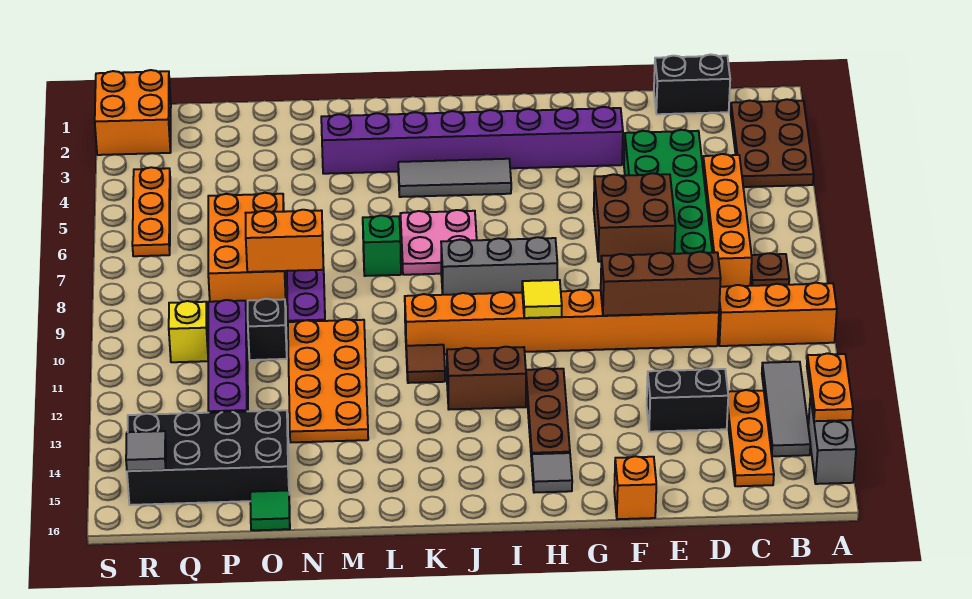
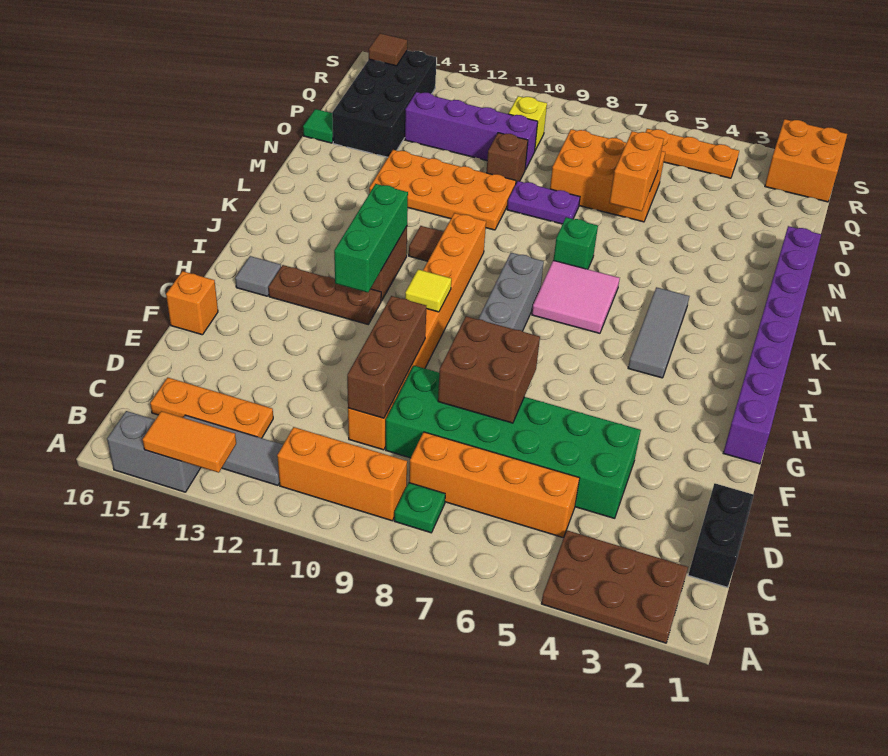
orange 1x3 brick [718,283,837,346] -> orange 1x3 brick turned to [277,427,407,521]
orange 1x2 plate [807,353,853,421] -> orange 1x2 tile [143,411,236,473]
brown 1x1 plate [751,253,789,286] -> green 1x1 plate [394,483,445,533]
black 1x2 brick [647,368,728,432] -> none
purple 1x8 brick [321,107,623,174] -> purple 1x8 brick moved to [723,226,821,464]
none -> green 1x3 brick [334,184,408,292]
pink 2x2 plate [400,210,477,275] -> pink 2x2 tile [532,260,620,333]
orange 1x2 brick [246,210,324,272] -> orange 1x2 brick moved to [610,131,664,211]
black 1x1 brick [248,299,287,360] -> brown 1x1 brick [486,133,528,183]
grey 1x1 tile [126,431,166,471] -> brown 1x1 tile [369,33,407,66]

